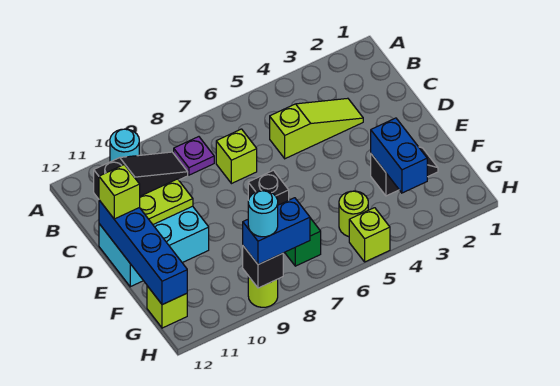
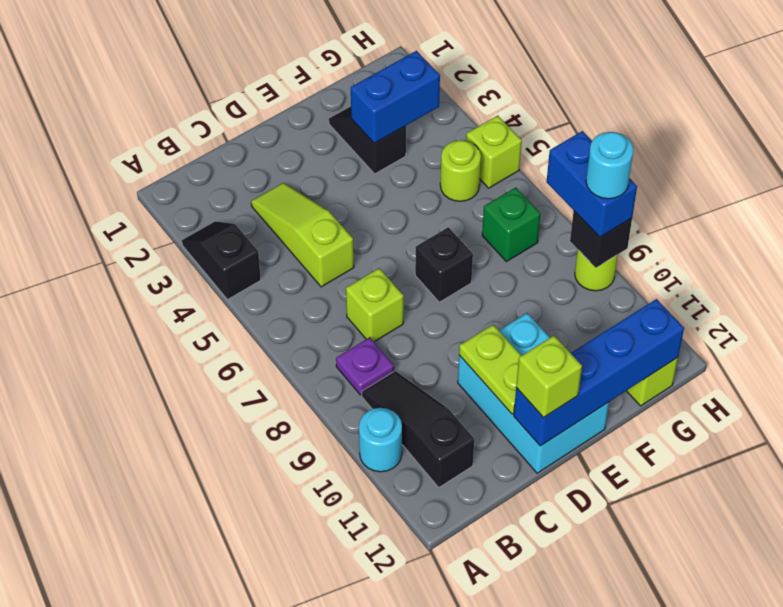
none -> black 1x2 slope [182,221,261,300]

